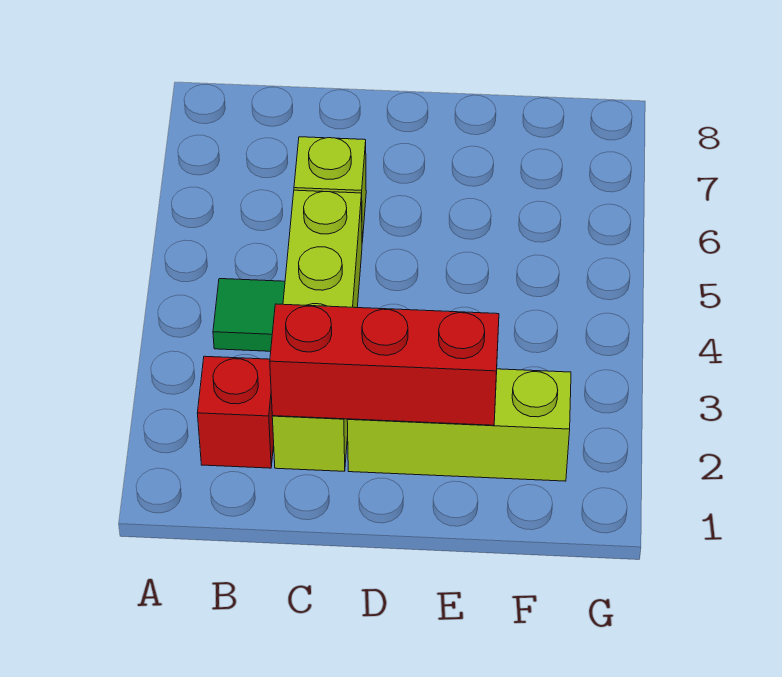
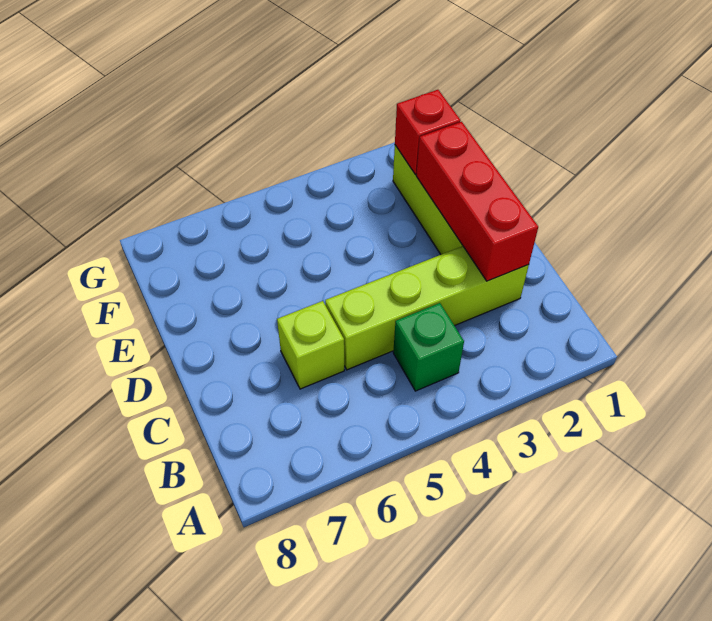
red 1x1 brick [197,356,274,468] -> red 1x1 brick moved to [395,90,461,175]
green 1x1 tile [213,279,285,351] -> green 1x1 brick [393,303,464,391]

